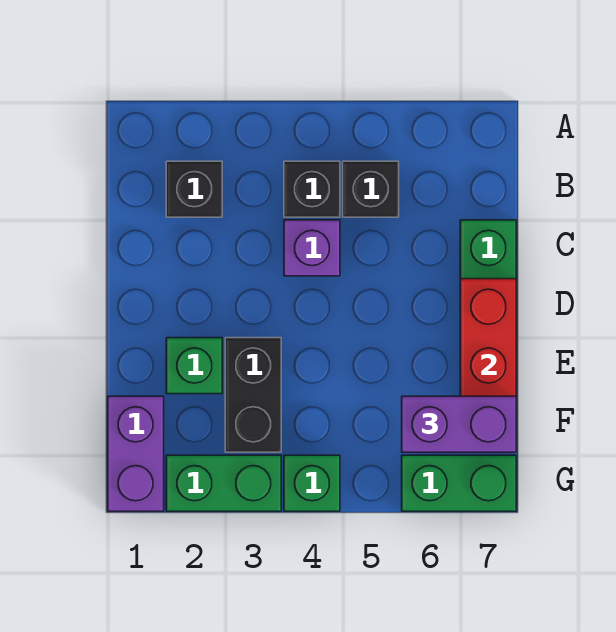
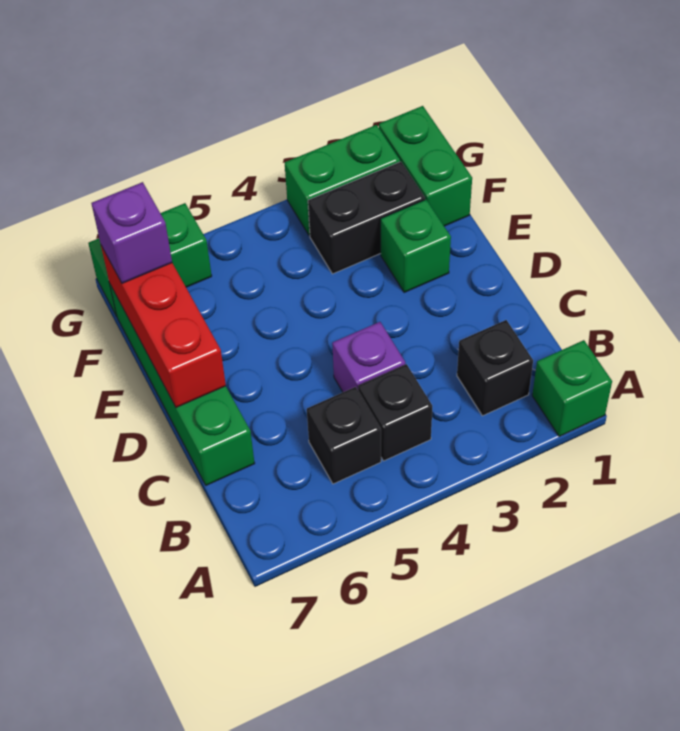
black 1x2 brick [225,338,281,452] -> black 1x2 brick turned to [308,162,425,274]
purple 1x2 brick [108,396,164,511] -> green 1x2 brick [379,106,472,226]
purple 1x2 brick [402,396,516,452] -> purple 1x1 brick [91,182,172,283]
green 1x1 brick [284,455,340,511] -> green 1x1 brick moved to [532,340,612,437]

